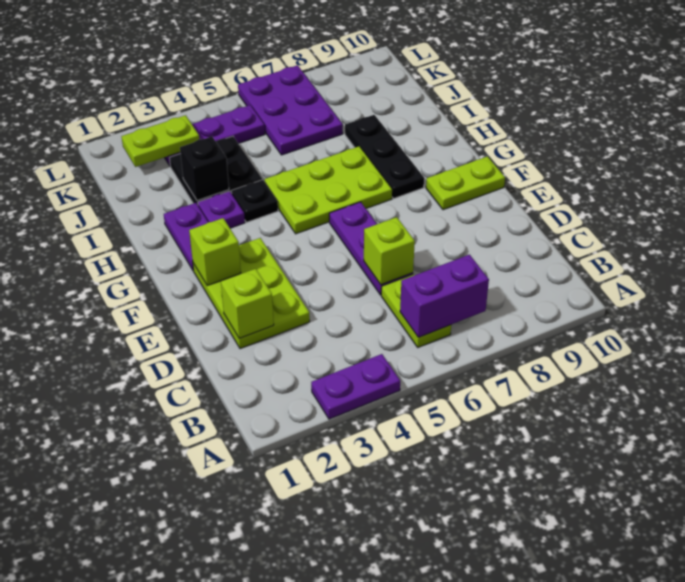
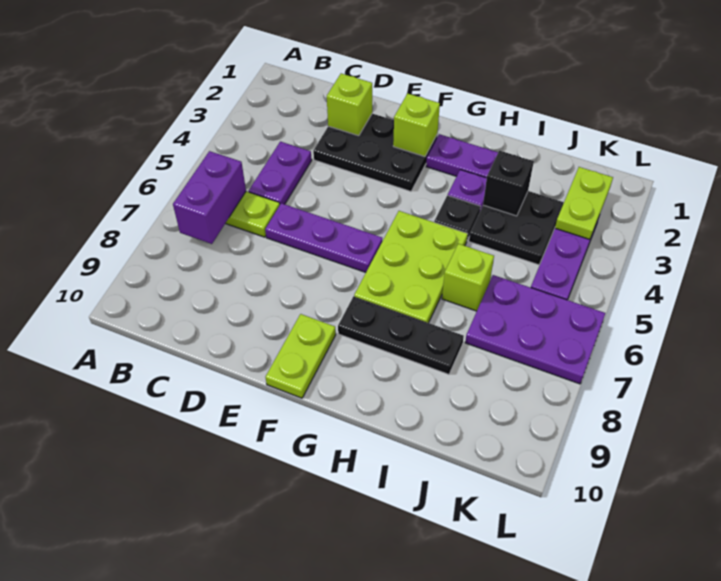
purple 1x2 plate [311,354,400,419] -> purple 1x2 plate moved to [249,142,312,204]
lime 2x3 plate [193,238,310,349] -> black 2x3 plate [313,114,437,191]
lime 1x1 brick [364,217,415,285] -> lime 1x1 brick moved to [442,244,494,311]

